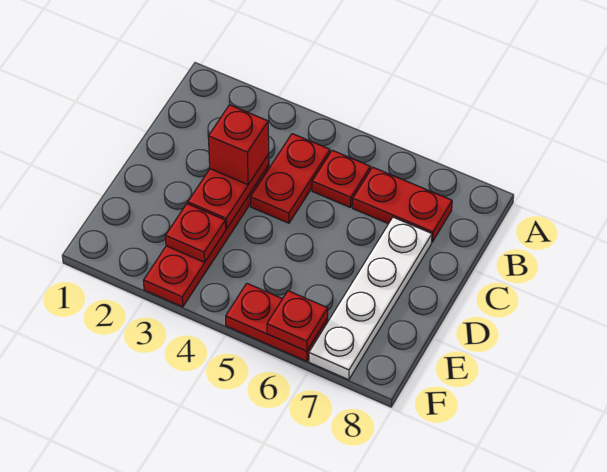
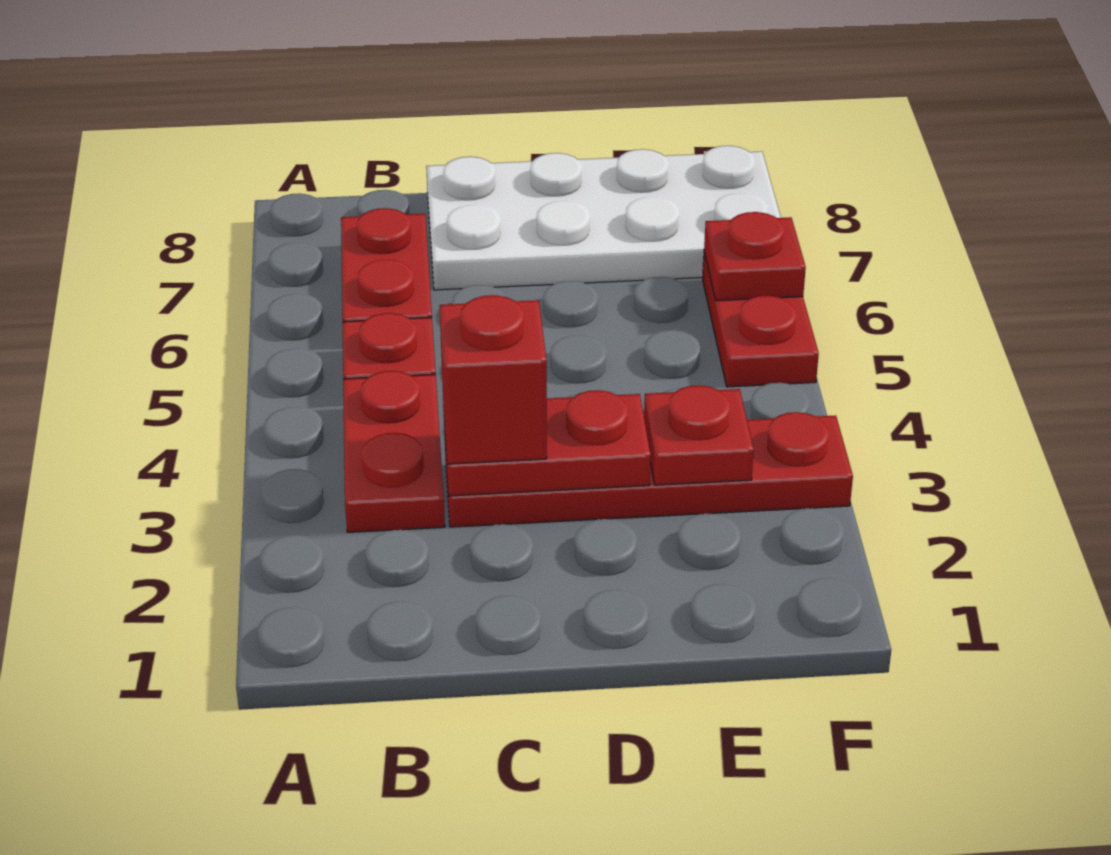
red 1x2 plate [250,134,330,223] -> red 1x2 plate turned to [343,371,445,532]
white 1x4 plate [309,217,432,380] -> white 2x4 plate [426,146,781,290]

